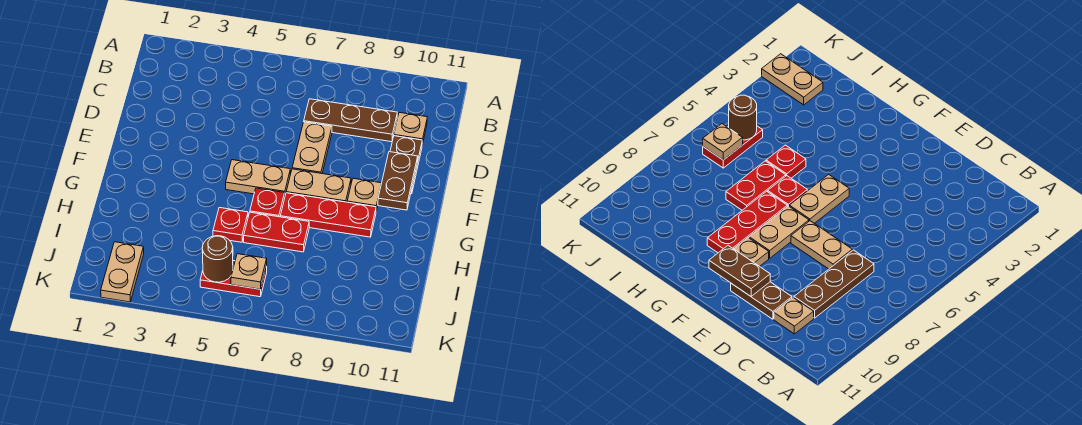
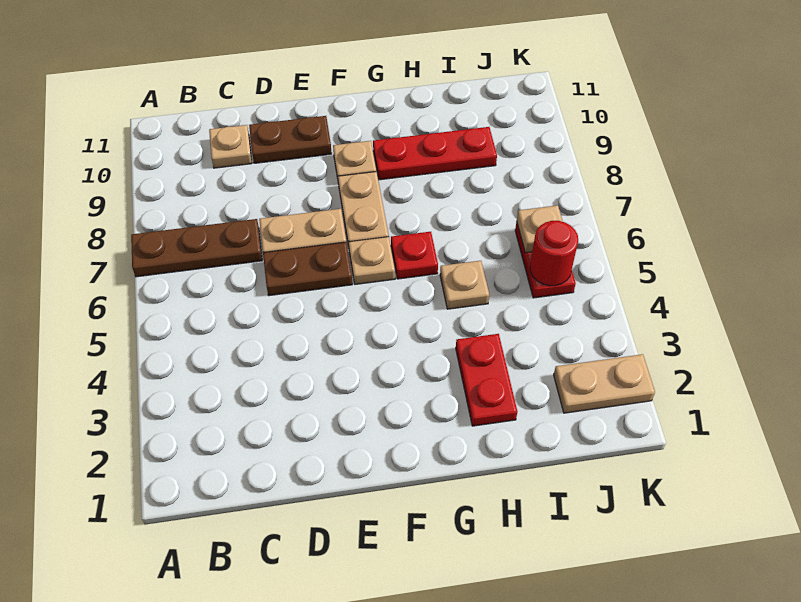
brown 1x3 plate [304,99,397,142] -> brown 1x3 plate turned to [131,219,262,277]
brown 1x2 plate [378,152,418,210] -> brown 1x2 plate moved to [263,242,352,296]
tan 1x2 plate [226,160,290,195] -> tan 1x1 plate [349,237,395,284]
red 1x3 plate [280,193,376,237] -> red 1x3 plate turned to [373,127,497,180]
red 1x1 plate [213,208,248,242] -> tan 1x1 plate [440,261,489,309]
red 1x2 plate [244,212,309,252] -> red 1x2 plate moved to [456,334,517,426]
brown 1x1 round brick [202,236,233,282] -> red 1x1 round brick [530,221,578,286]

